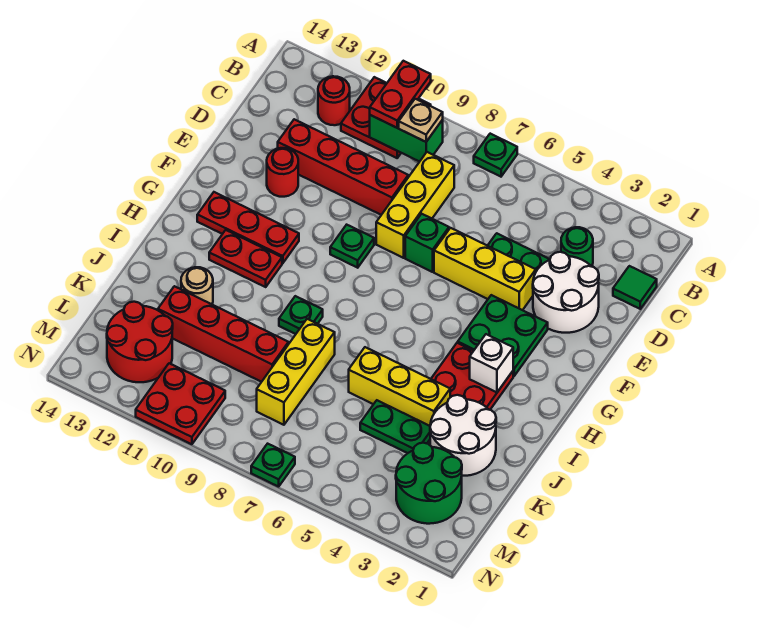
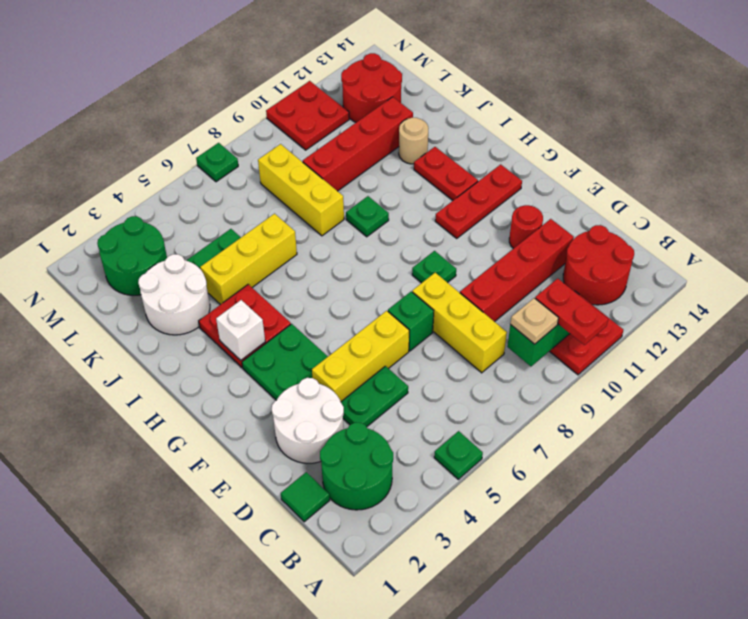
green 1x1 plate [474,134,517,177] -> green 1x1 plate moved to [434,431,483,479]
red 1x1 round brick [318,76,350,125] -> red 2x2 round brick [563,225,634,305]
green 1x1 round brick [561,227,593,267] -> green 2x2 round brick [320,422,393,510]
red 1x2 plate [209,230,282,287] -> red 1x2 plate turned to [414,147,478,200]

